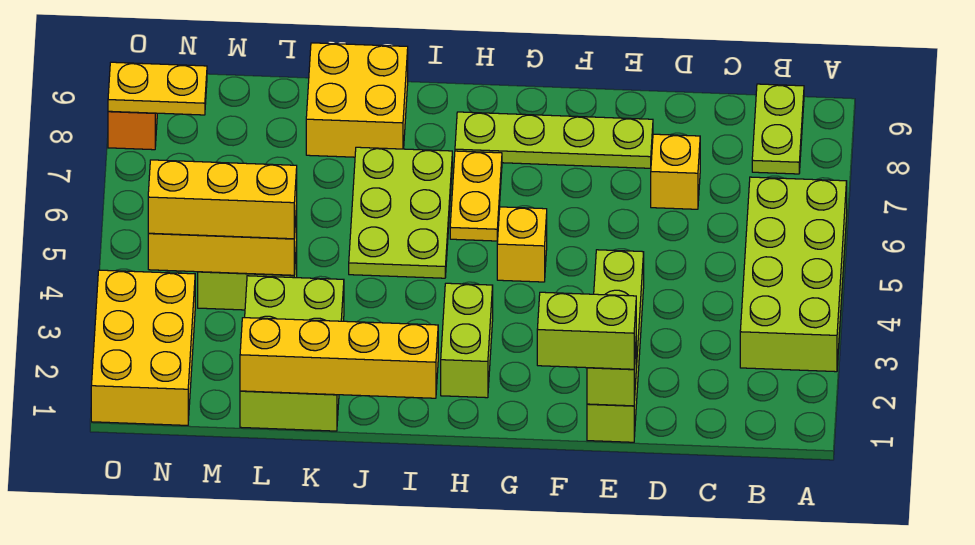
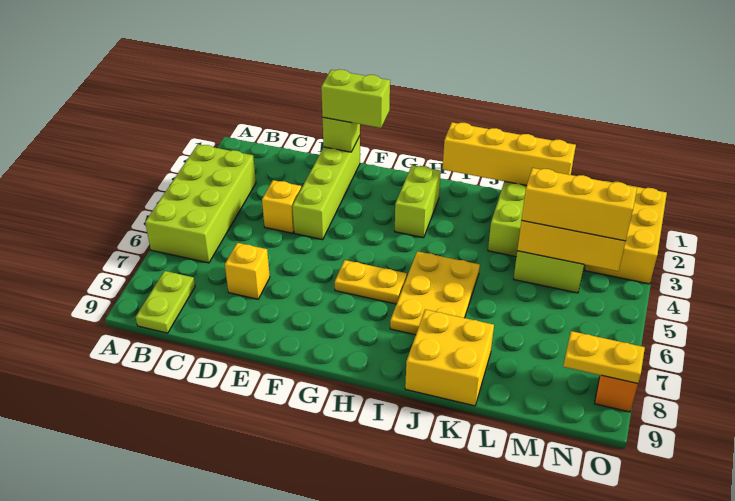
lime 1x4 plate [455,112,653,168] -> none
yellow 1x1 brick [497,207,547,282] -> yellow 1x1 brick moved to [262,180,301,233]
yellow 1x2 plate [450,151,502,241] -> yellow 1x2 plate turned to [335,260,407,304]
lime 2x3 plate [349,147,452,278] -> yellow 2x3 plate [390,251,480,335]

